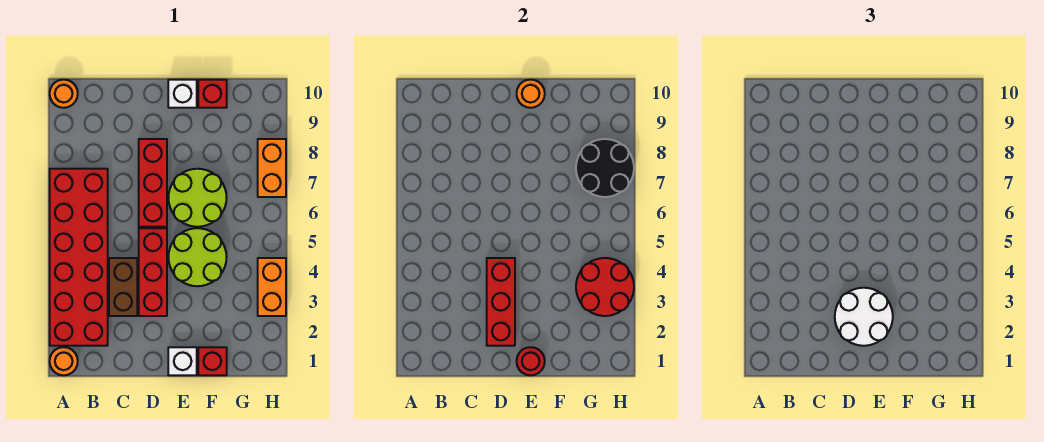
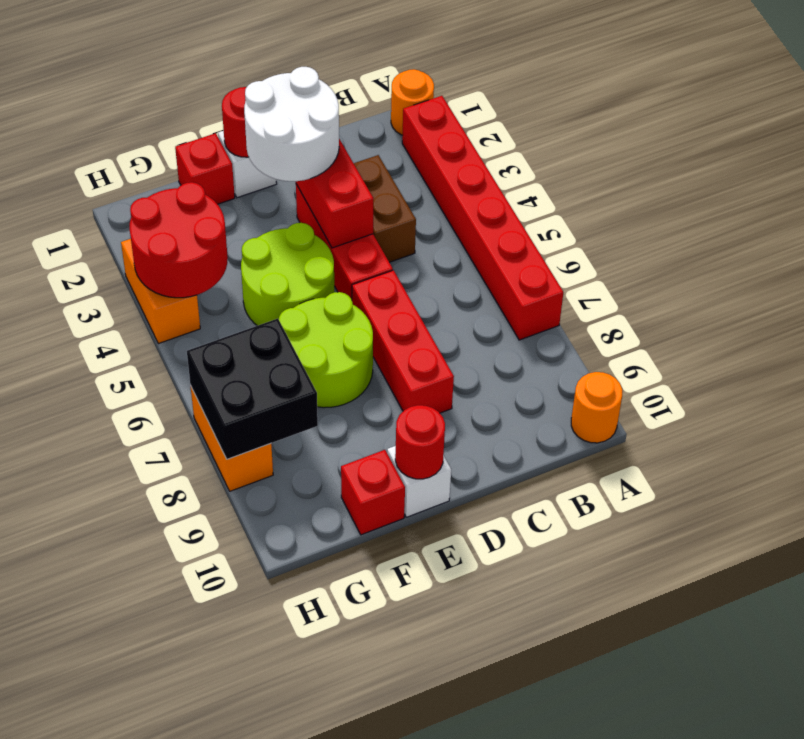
red 2x6 brick [50,169,108,346] -> red 1x6 brick [402,96,563,340]
orange 1x1 round brick [517,80,545,108] -> red 1x1 round brick [395,405,445,479]
black 2x2 round brick [576,139,634,197] -> black 2x2 brick [187,319,318,459]

